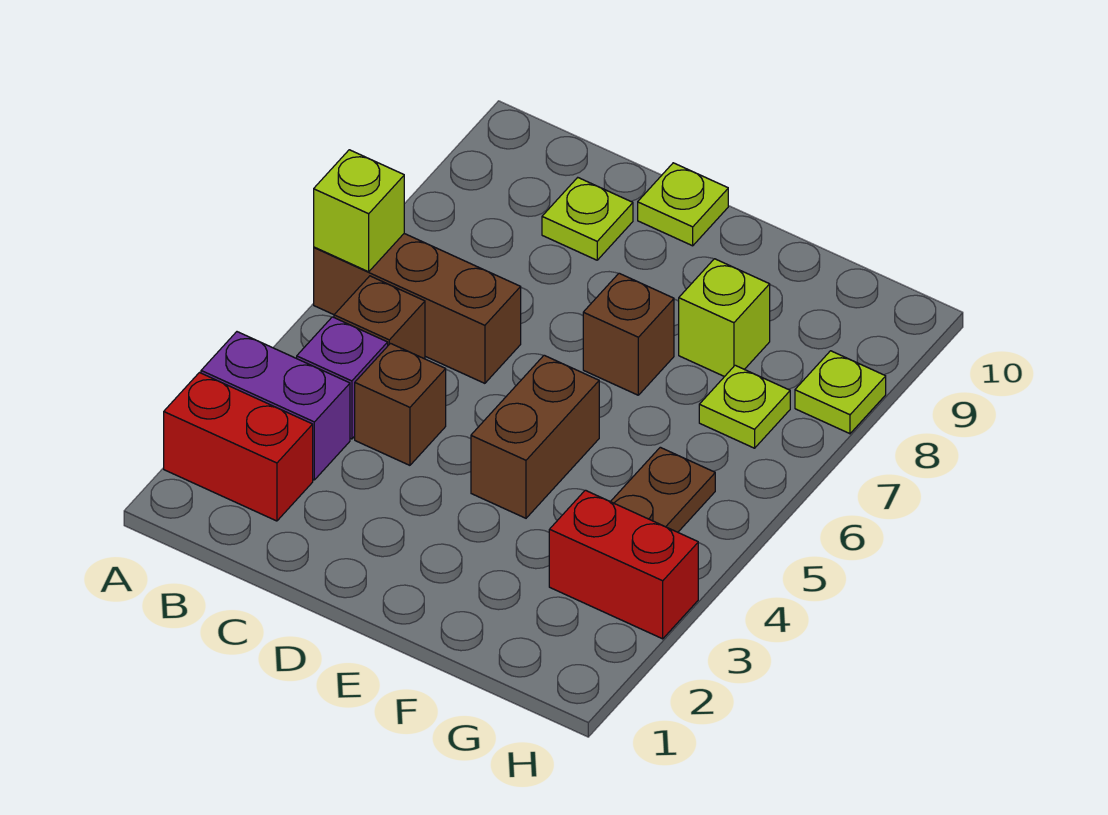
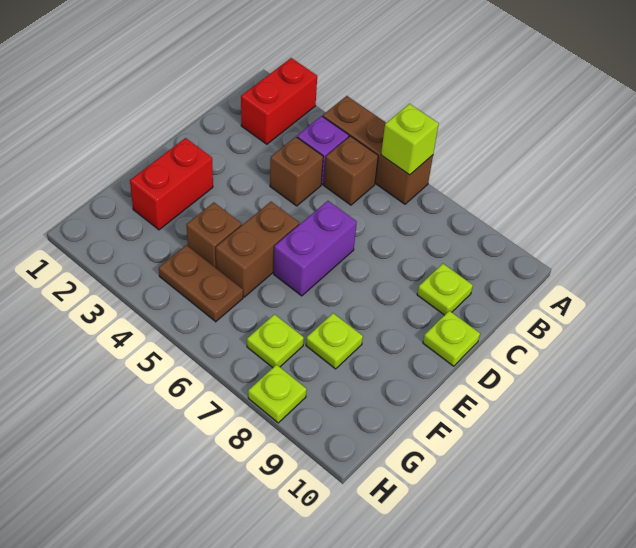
purple 1x2 brick [201,332,350,480] -> purple 1x2 brick moved to [274,201,357,296]
brown 1x3 brick [314,234,521,383] -> brown 1x3 brick turned to [323,96,433,204]
brown 1x2 brick [471,355,599,518] -> brown 1x2 brick turned to [216,202,299,297]
brown 1x1 brick [583,273,674,395] -> brown 1x1 brick moved to [186,203,242,268]
lime 1x1 brick [679,259,770,377] -> lime 1x1 plate [306,313,363,369]
red 1x2 brick [549,490,698,639] -> red 1x2 brick moved to [130,138,213,230]

